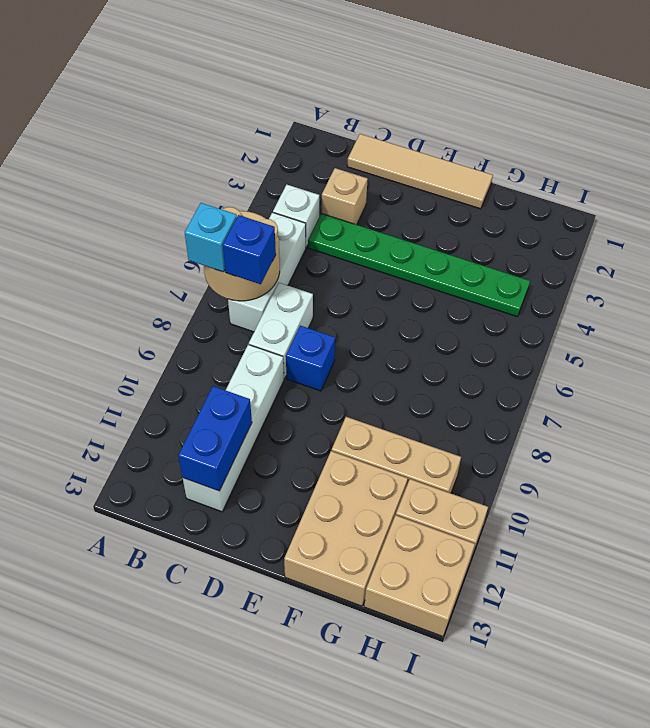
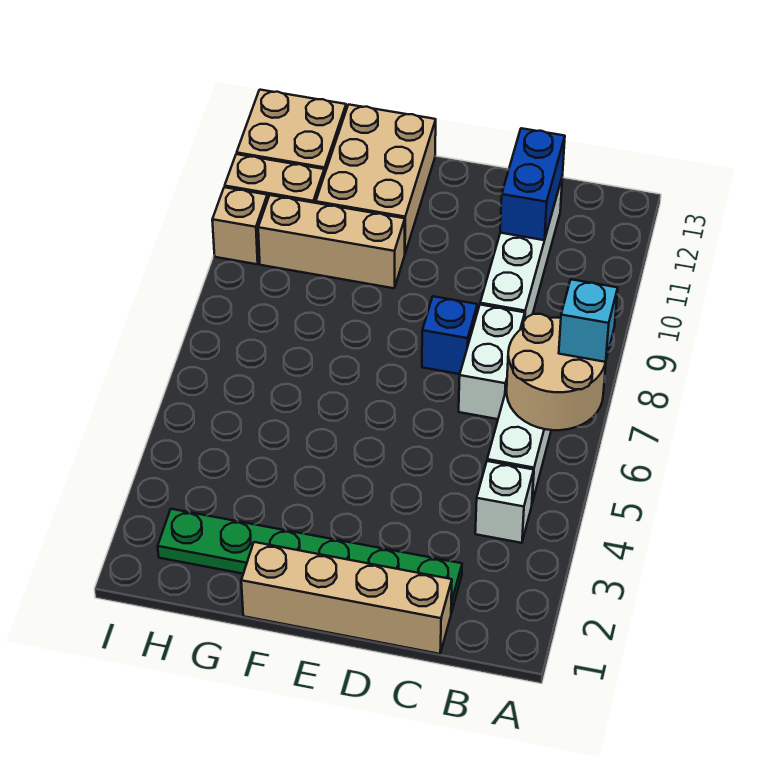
blue 1x1 brick [223,215,276,284] -> none
tan 1x4 tile [347,134,493,209] -> tan 1x4 brick [241,542,452,654]
tan 1x1 brick [322,168,368,225] -> tan 1x1 brick moved to [212,187,268,264]
green 1x6 plate [308,213,530,317] -> green 1x6 plate moved to [158,509,462,613]

